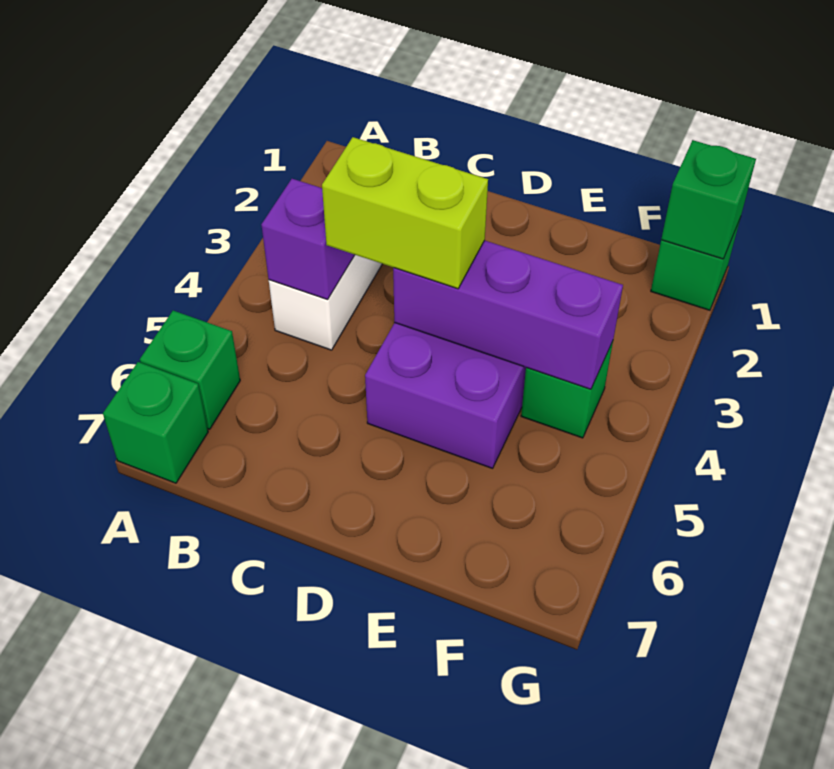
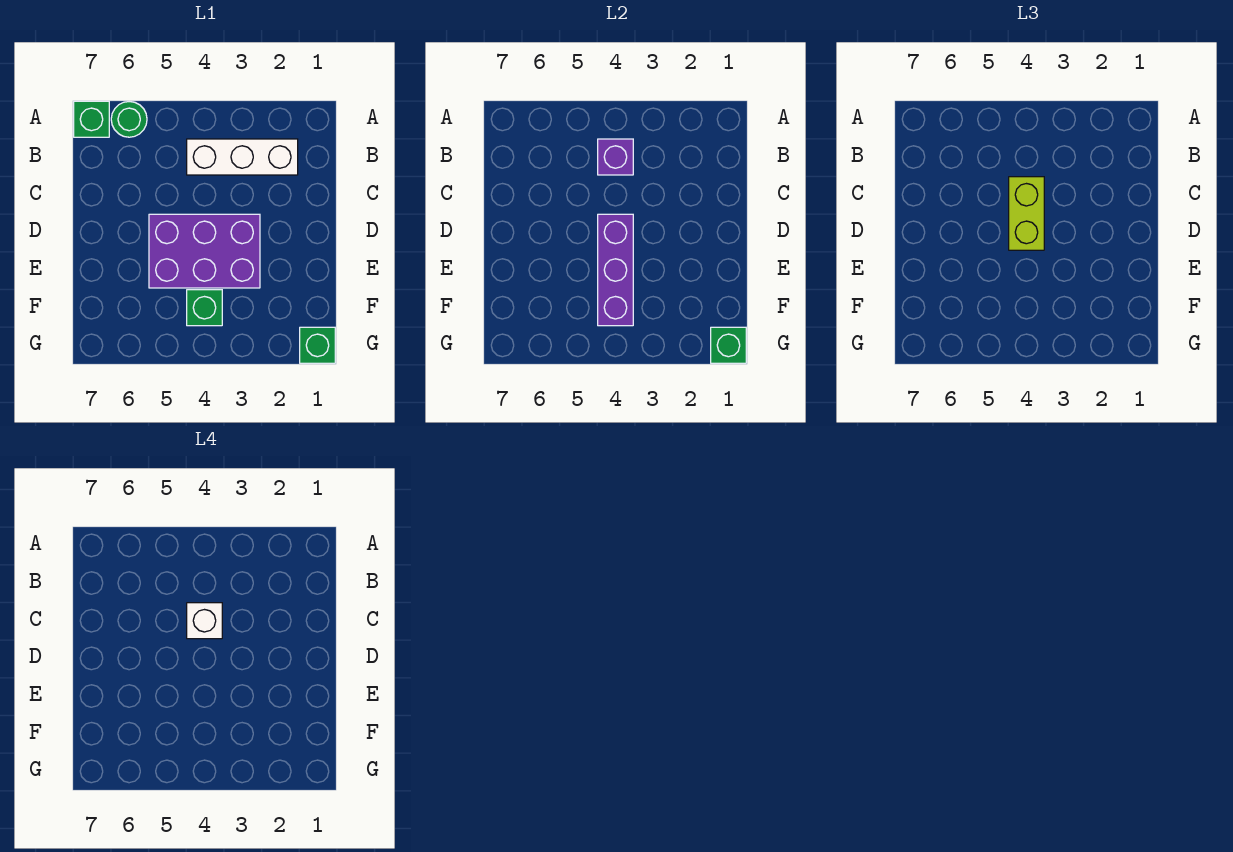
green 1x1 brick [140,311,240,429] -> green 1x1 round brick [111,102,147,137]
none -> white 1x1 brick [187,603,222,639]

